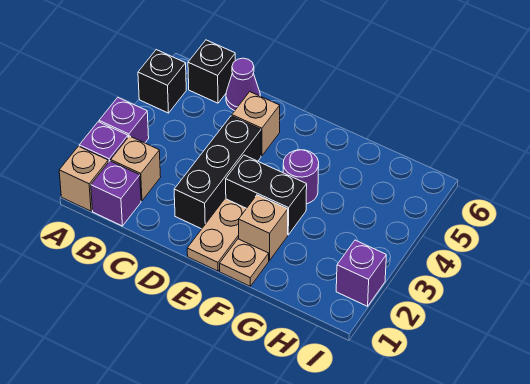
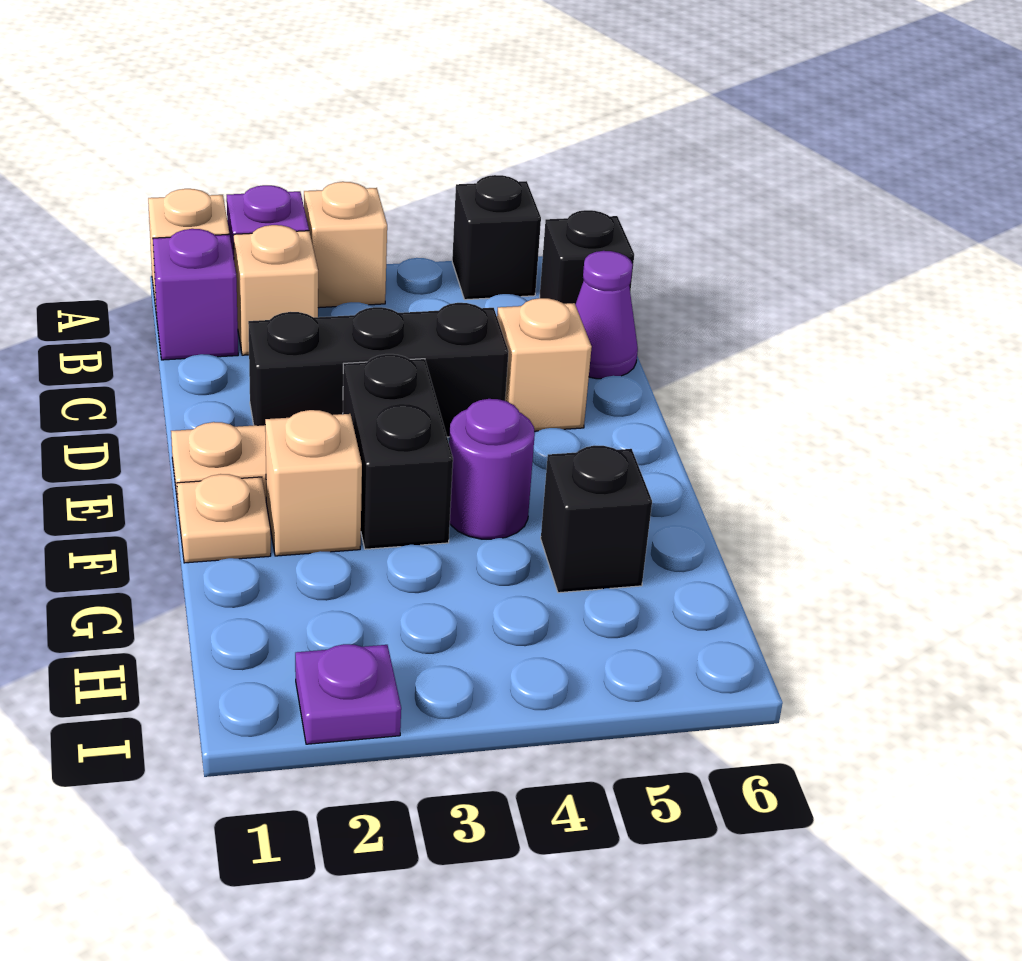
purple 1x1 brick [99,98,149,143] -> tan 1x1 brick [304,182,387,308]
none -> black 1x1 brick [541,446,652,593]
purple 1x1 brick [336,240,386,306] -> purple 1x1 plate [295,644,401,744]

